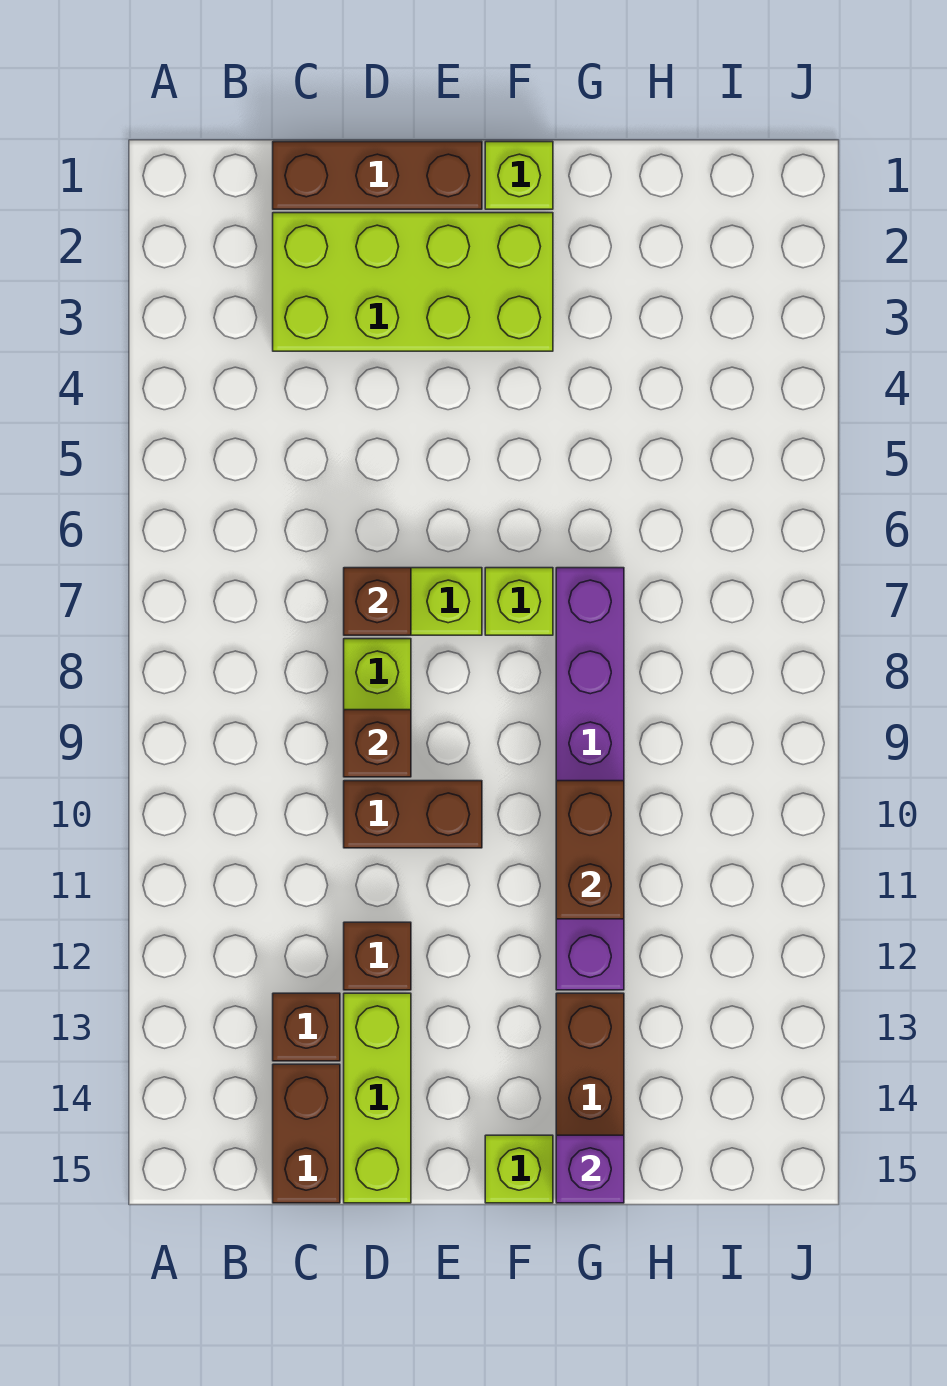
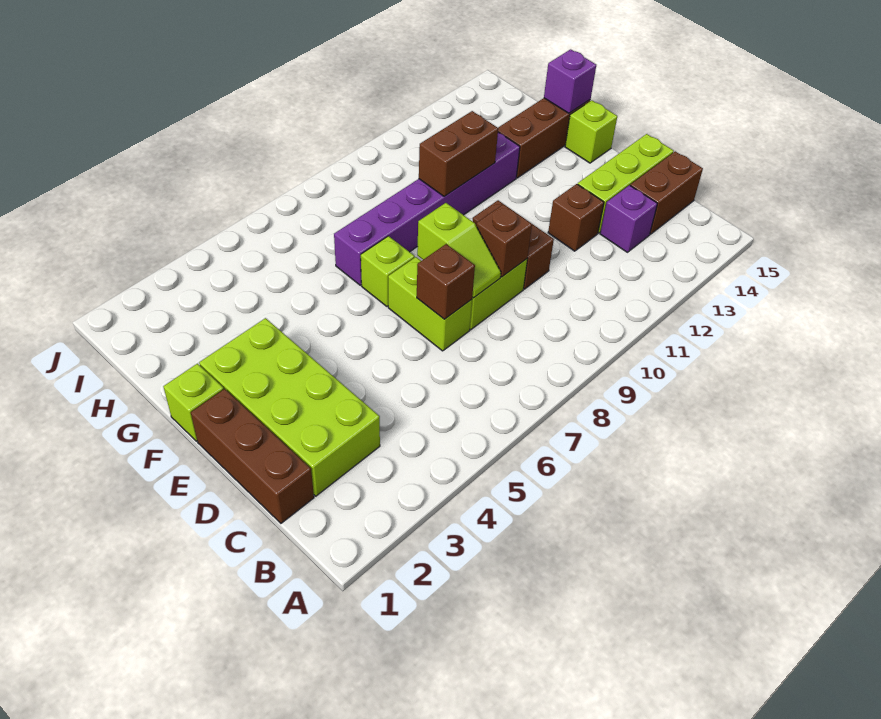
brown 1x1 brick [273,993,340,1061] -> purple 1x1 brick [600,185,657,252]
none -> lime 1x2 slope [417,203,501,298]

